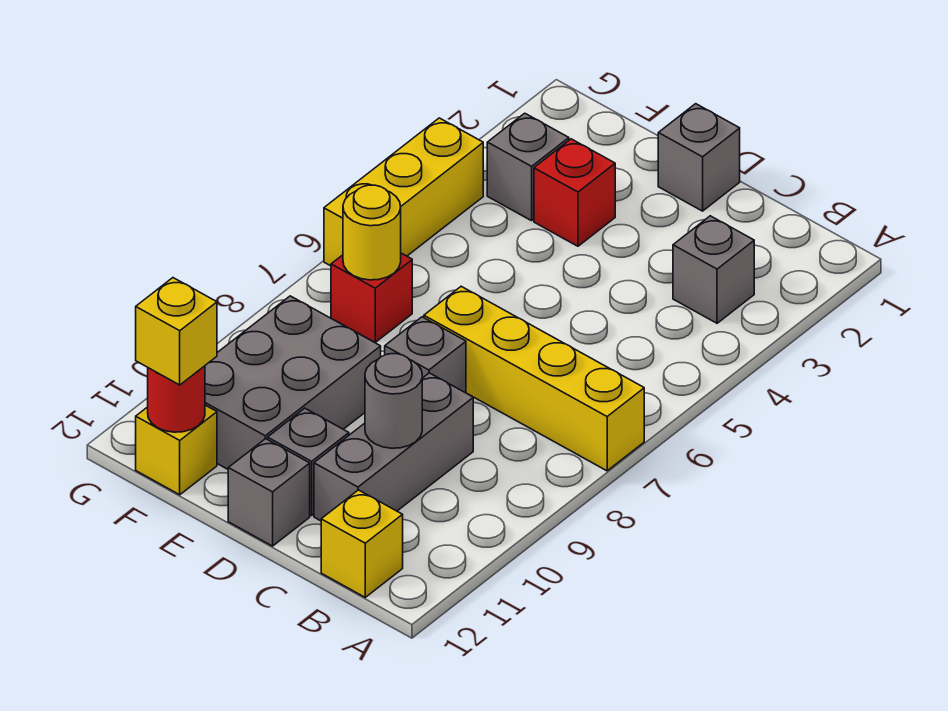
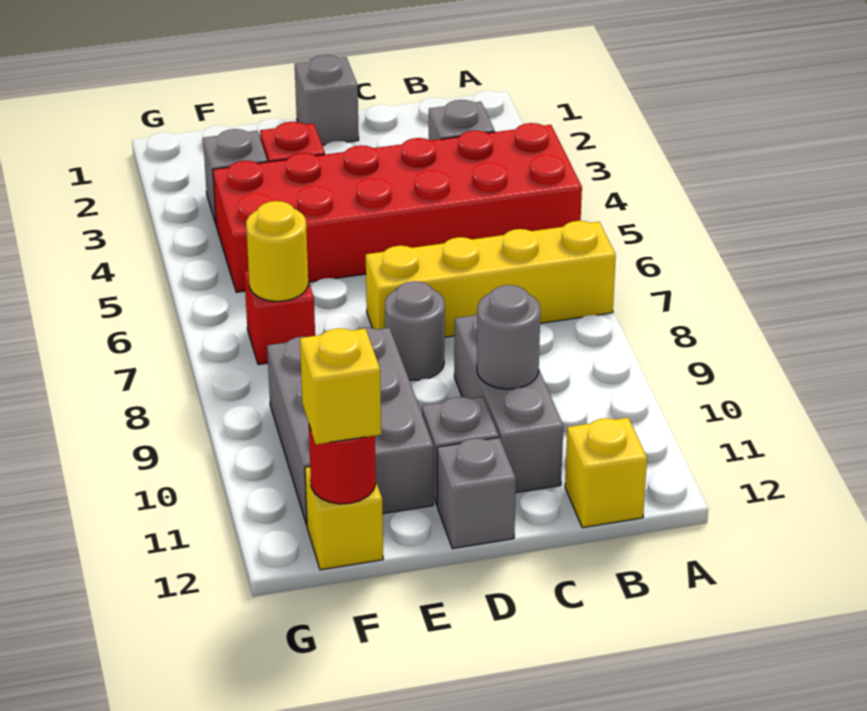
none -> red 2x6 brick [213,123,582,292]
grey 1x1 brick [385,317,466,393] -> grey 1x1 round brick [385,281,445,381]
yellow 1x3 brick [324,118,483,266] -> none

